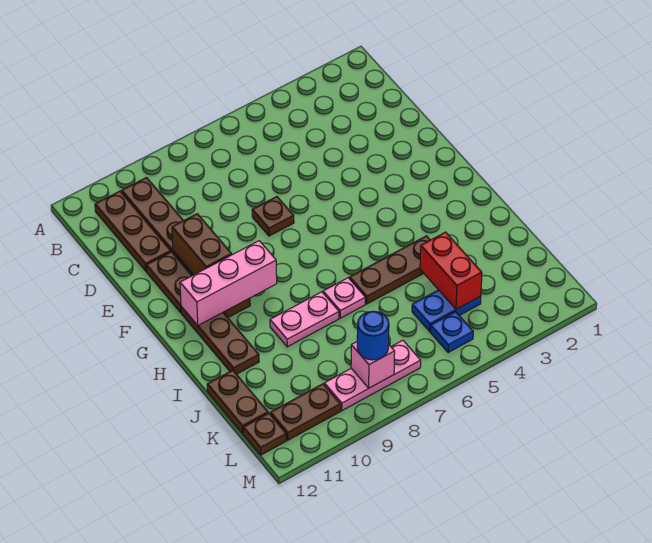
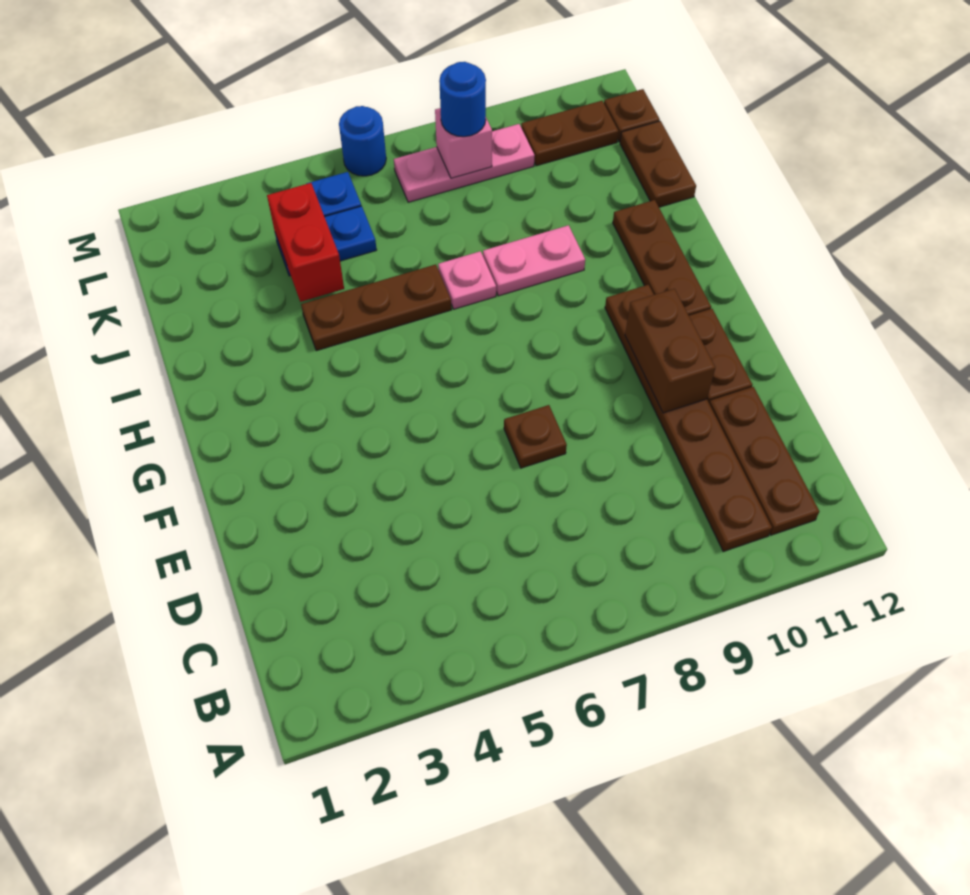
pink 1x3 brick [180,241,277,325] -> none
none -> blue 1x1 round brick [339,106,386,176]

